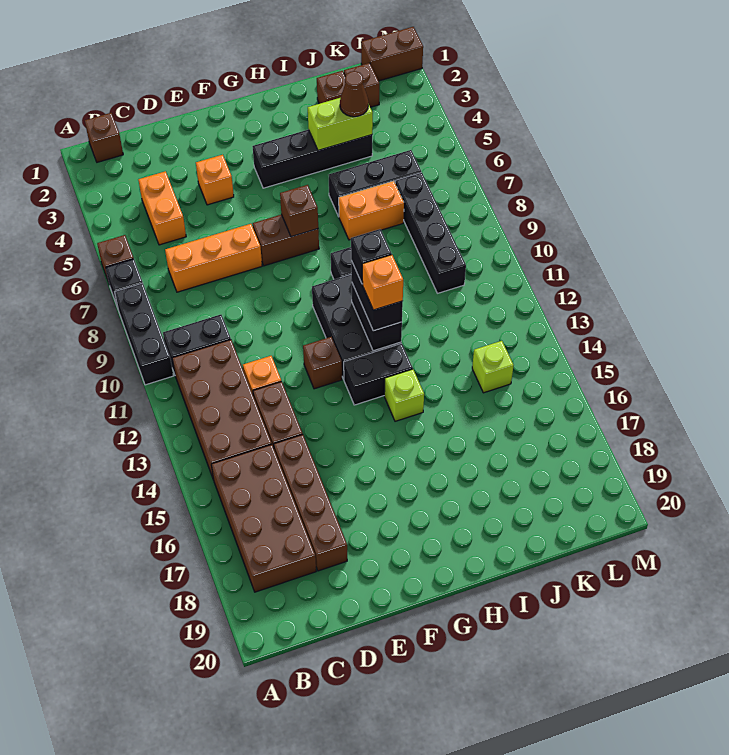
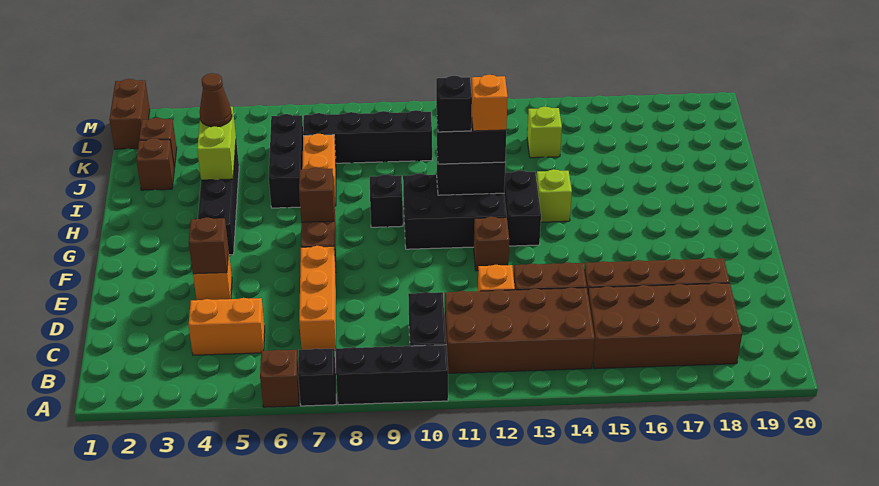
brown 1x1 brick [85,113,123,162] -> brown 1x1 brick moved to [189,217,229,274]

